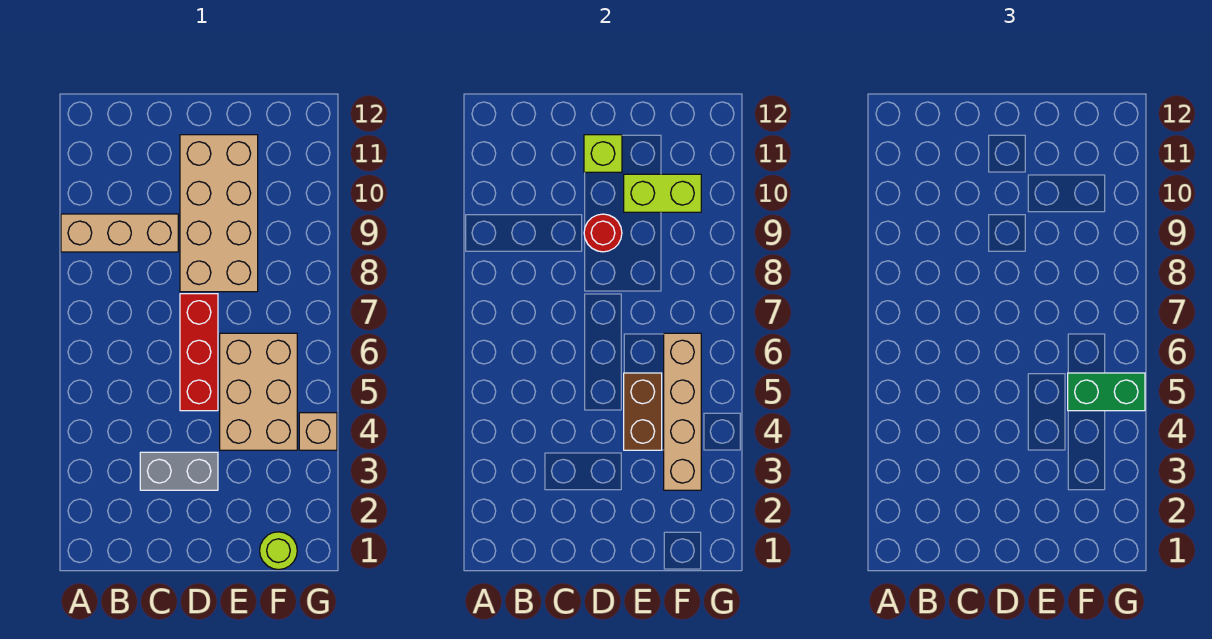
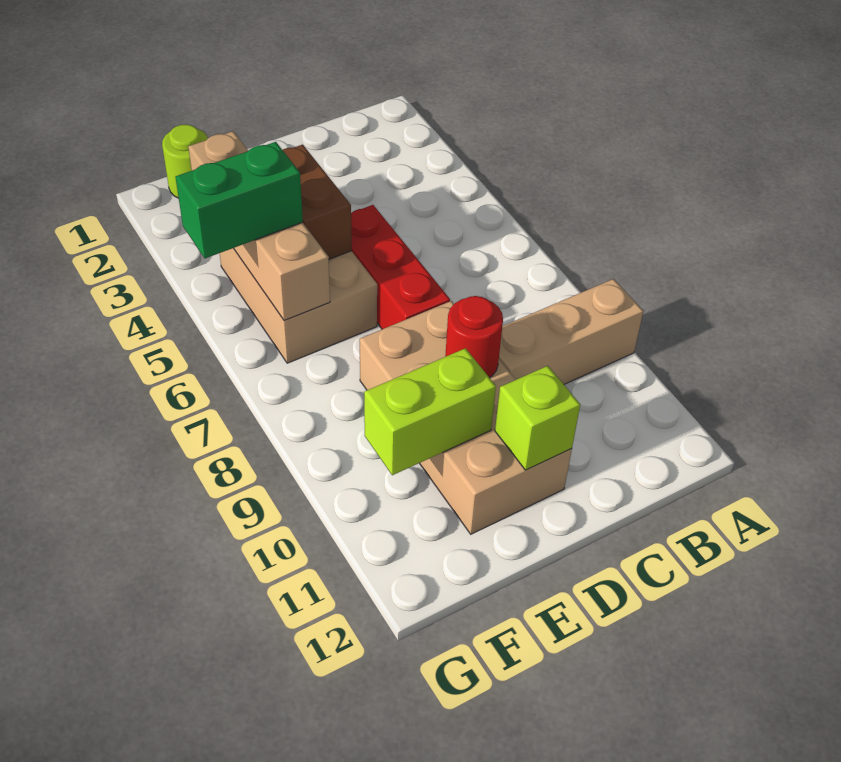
grey 1x2 brick [140,452,218,490] -> none
tan 1x1 brick [299,413,337,450] -> none

